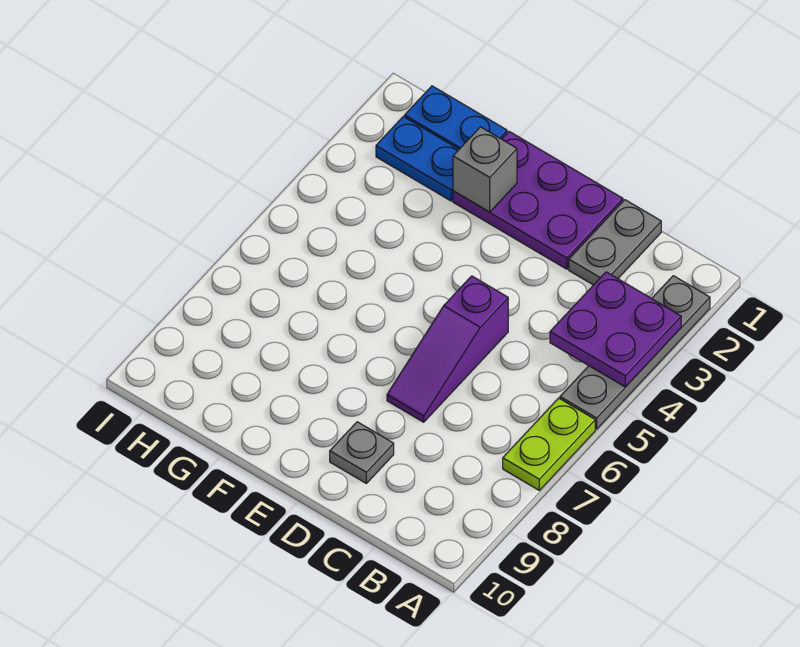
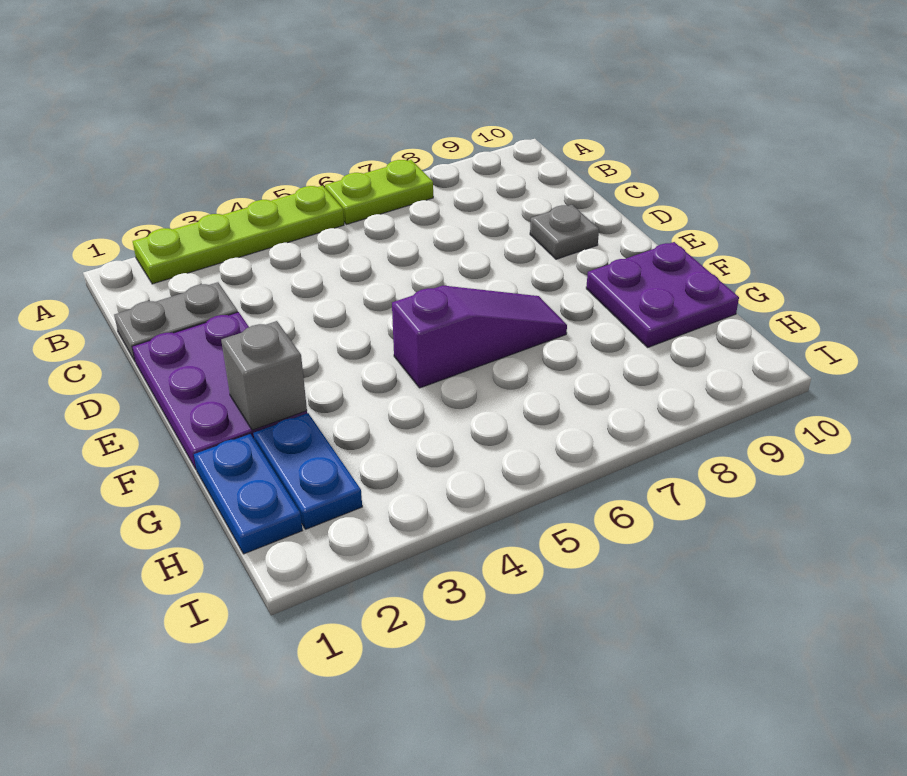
grey 1x4 plate [560,276,710,429] -> lime 1x4 plate [133,186,344,284]
purple 2x2 plate [550,272,681,387] -> purple 2x2 plate moved to [586,242,739,347]
purple 1x3 slope [387,276,508,422] -> purple 1x3 slope moved to [392,285,567,388]

